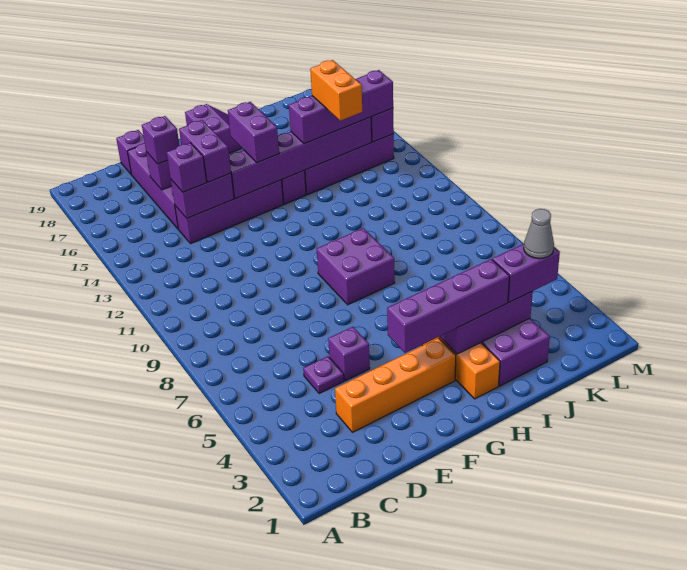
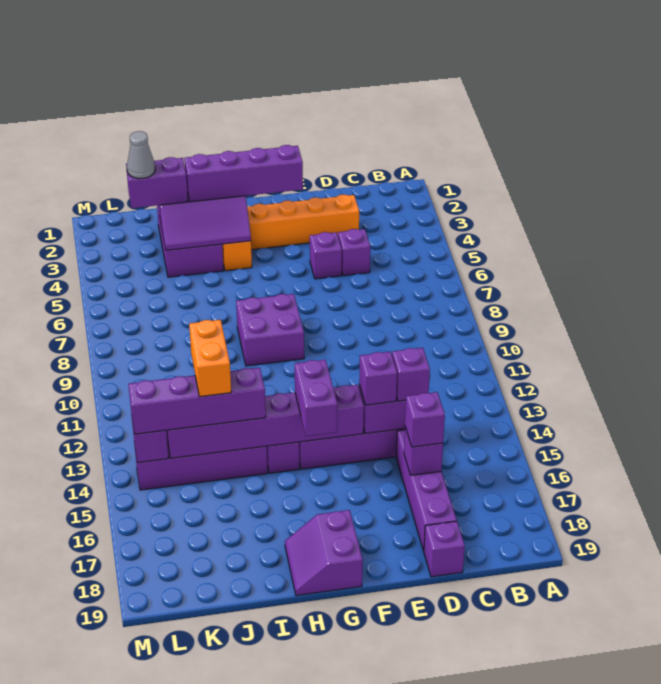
purple 1x1 plate [303,356,344,394] -> purple 1x1 brick [338,229,370,276]
purple 1x2 brick [179,120,231,182] -> purple 1x1 brick [359,352,397,405]

